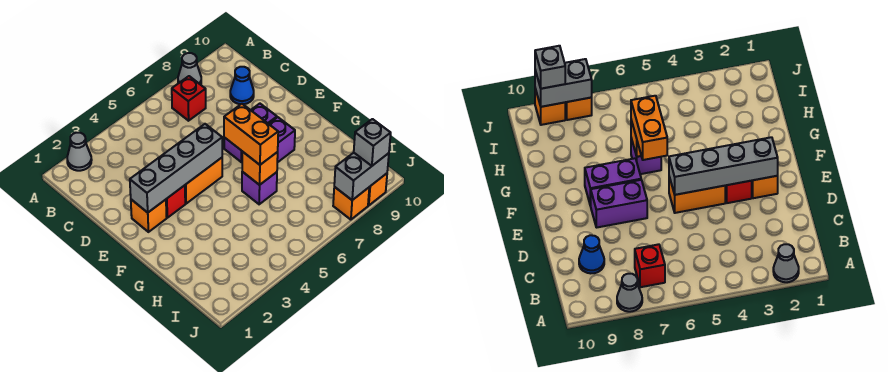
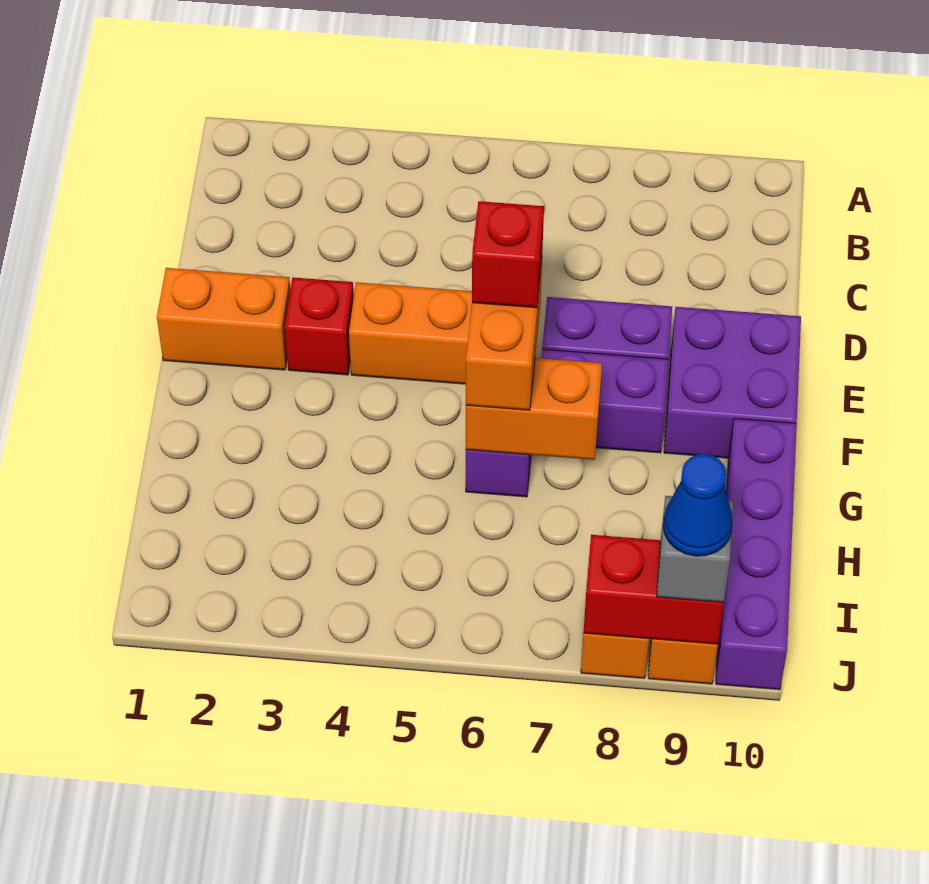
grey 1x1 cone [67,133,92,171] -> none
grey 1x1 cone [178,53,201,85] -> none
red 1x1 brick [172,76,206,121] -> red 1x1 brick moved to [472,201,544,308]
blue 1x1 cone [230,67,254,104] -> blue 1x1 cone moved to [663,454,733,556]
orange 1x1 brick [131,200,167,232] -> orange 1x2 brick [157,268,290,370]
grey 1x4 brick [130,124,222,213] -> none
none -> purple 2x2 brick [664,307,801,458]
orange 1x1 brick [242,152,278,185] -> orange 1x2 brick [466,358,602,460]
none -> purple 1x4 brick [716,418,797,690]
grey 1x2 brick [334,153,389,200] -> red 1x2 brick [584,535,724,644]

